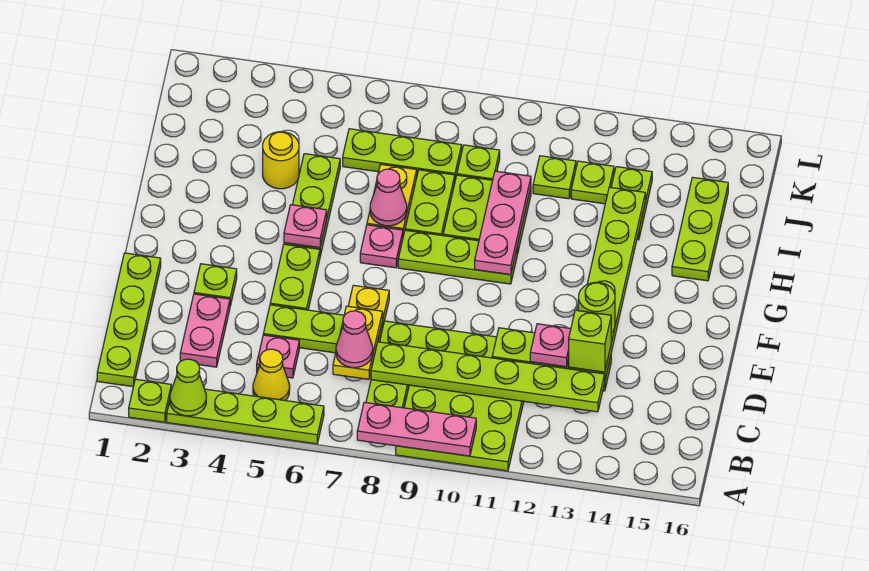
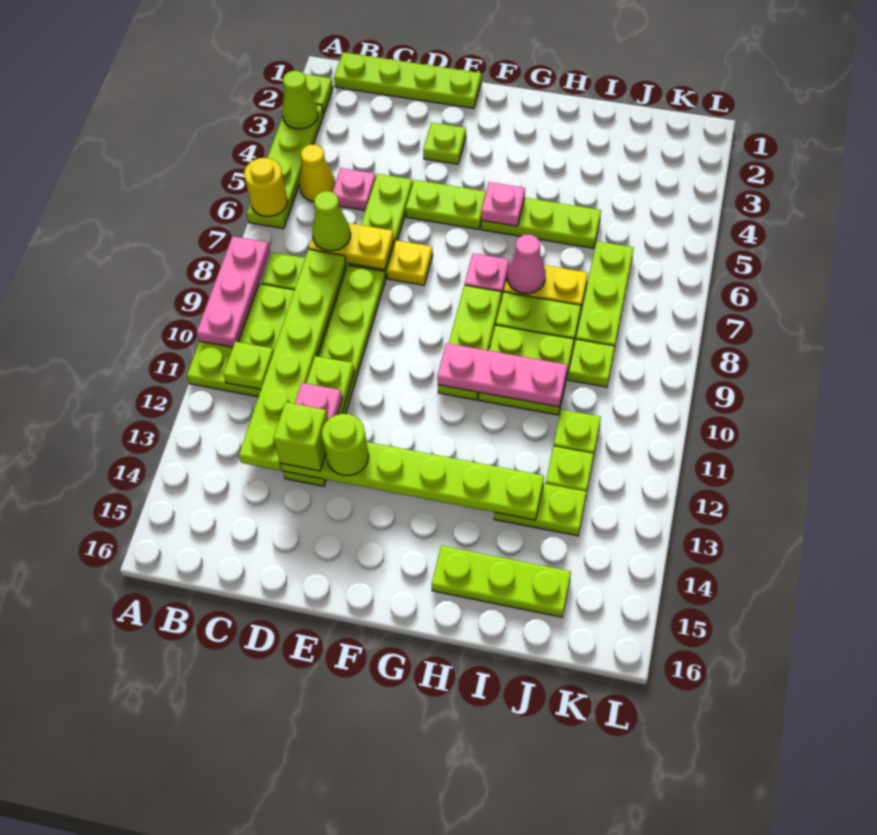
none -> lime 1x1 plate [223,342,274,389]
pink 1x2 plate [180,294,230,367] -> none
pink 1x1 cone [336,311,373,368] -> lime 1x1 cone [312,191,351,251]
yellow 1x1 round brick [263,132,299,189] -> yellow 1x1 round brick moved to [244,158,288,216]

